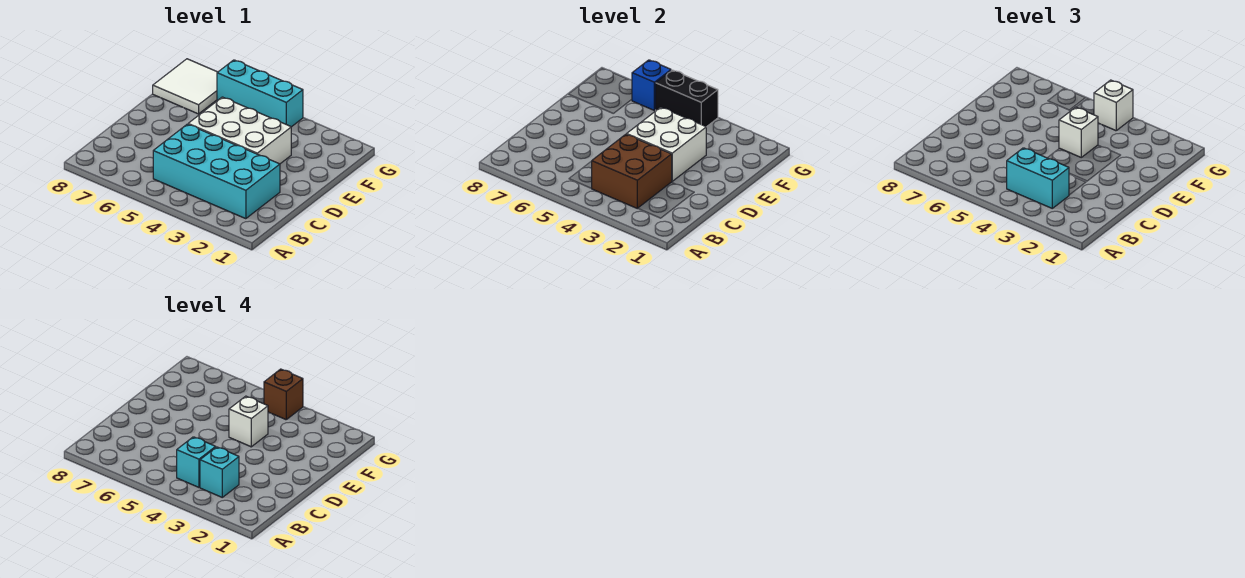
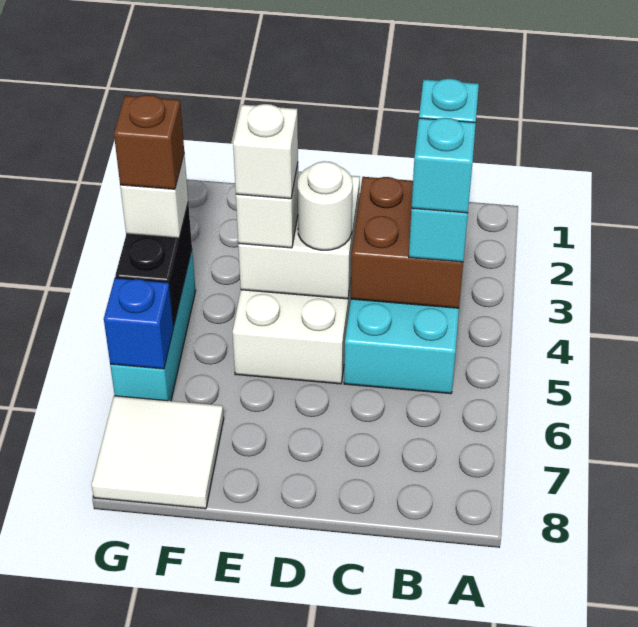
none -> white 1x1 round brick [298,161,353,250]

